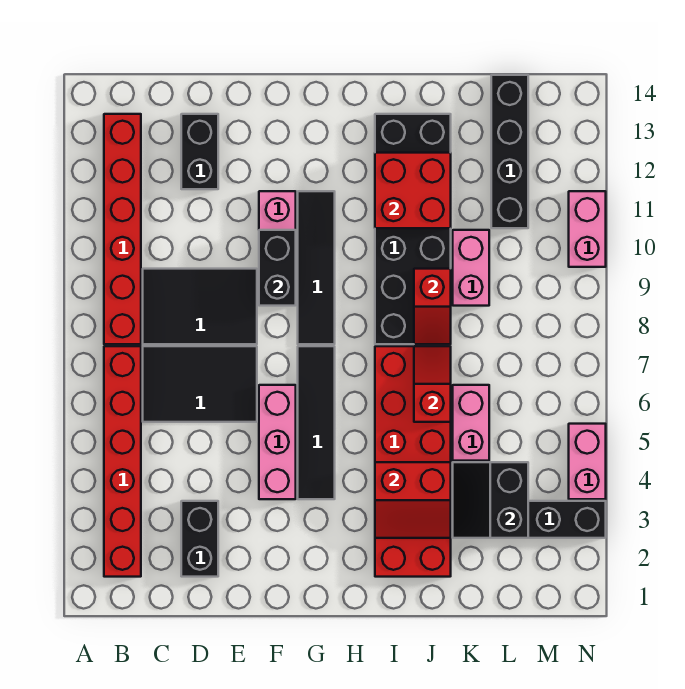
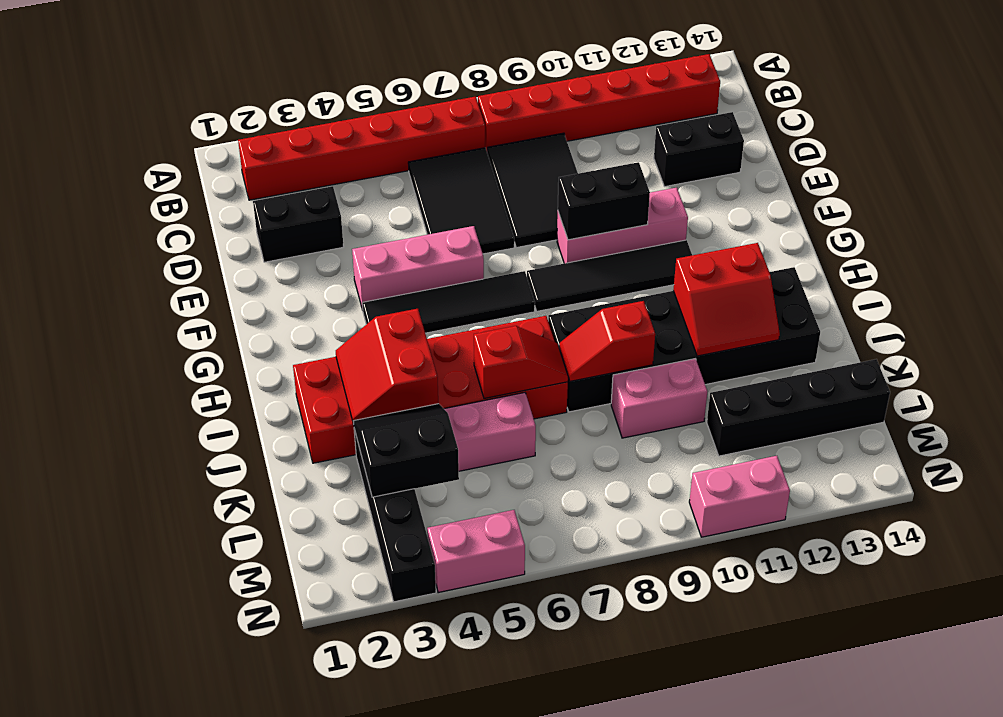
red 2x2 brick [375,153,451,228] -> red 2x2 slope [673,243,780,356]

